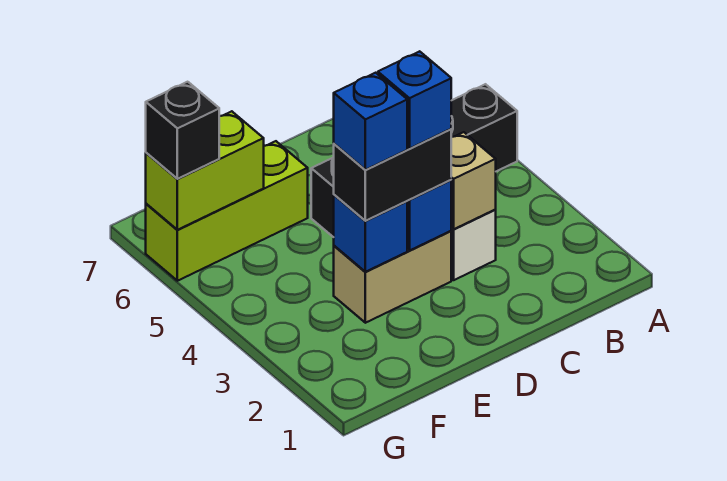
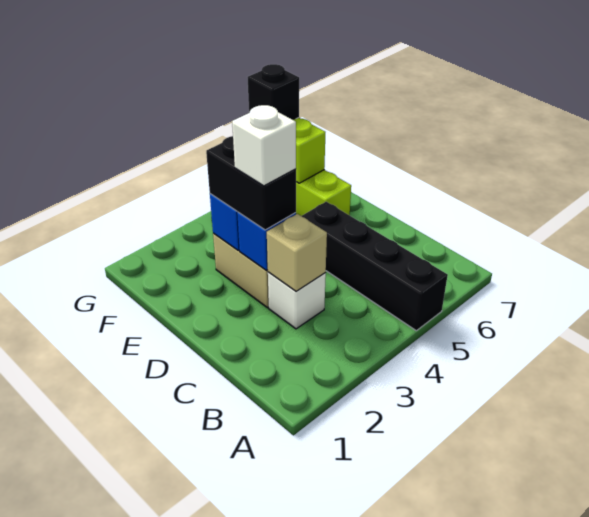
blue 1x1 brick [378,51,451,149] -> white 1x1 brick [232,105,296,186]
blue 1x1 brick [334,73,407,170] -> none

